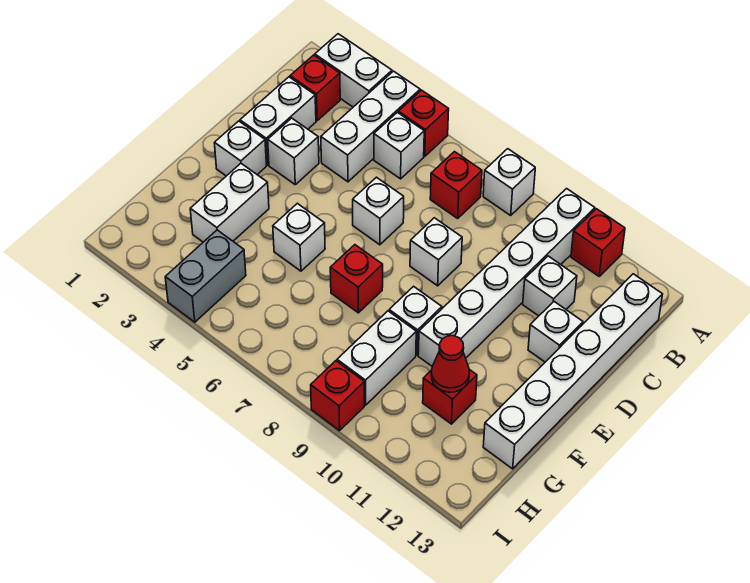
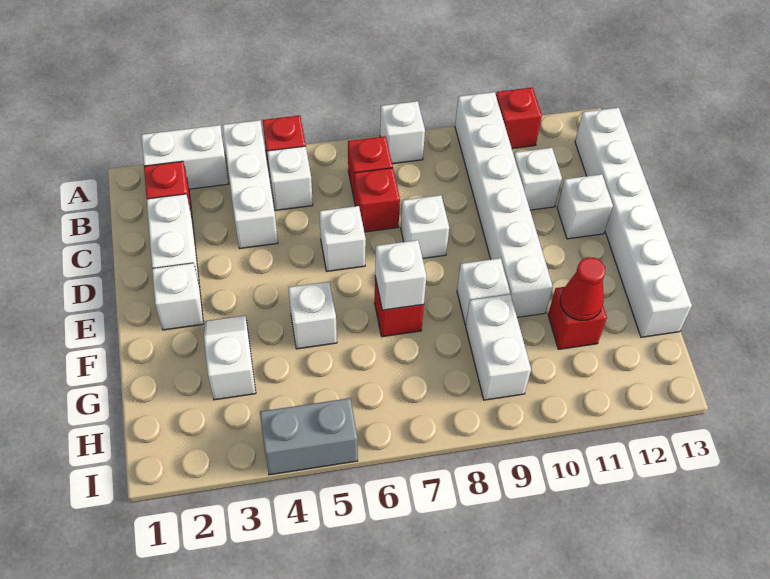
white 1x1 brick [268,118,319,185] -> white 1x1 brick moved to [375,240,427,310]
white 1x2 brick [190,164,269,242] -> white 1x2 slope [204,316,256,400]
grey 1x2 brick [165,230,246,322] -> grey 1x2 brick turned to [260,398,358,475]
red 1x1 brick [311,361,364,431] -> red 1x1 brick moved to [354,168,400,232]

